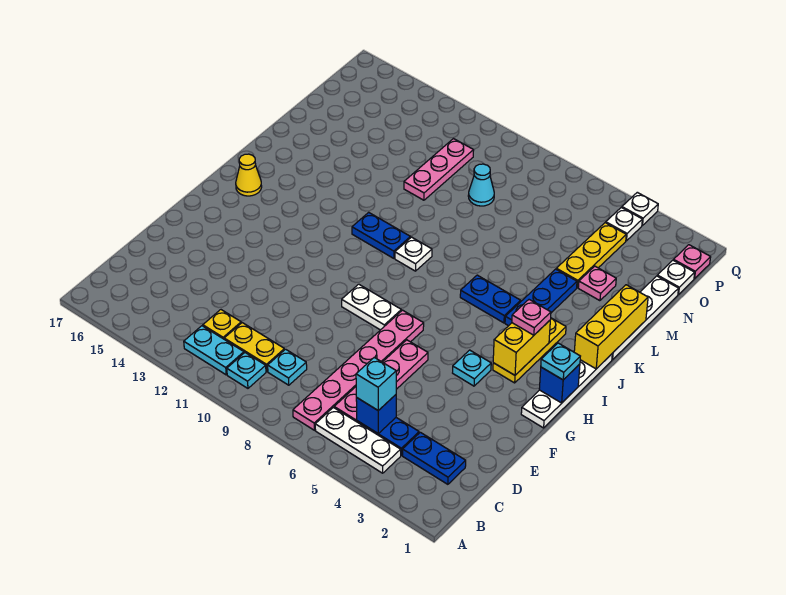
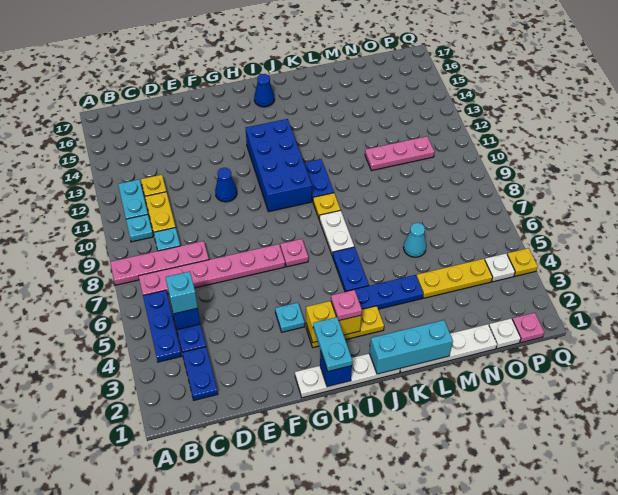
white 1x3 plate [315,407,401,473] -> blue 1x3 plate [143,290,182,362]
pink 1x4 plate [334,340,428,422] -> pink 1x4 plate moved to [110,241,209,285]
none -> blue 1x1 cone [215,168,237,202]
white 1x2 plate [342,284,401,330] -> white 1x2 plate moved to [319,210,354,256]
cyan 1x1 plate [541,343,580,380] -> cyan 1x2 plate [313,317,352,372]
none -> blue 2x4 brick [246,119,312,212]
yellow 1x1 cone [236,154,262,196] -> blue 1x1 cone [254,74,275,107]
yellow 1x3 brick [574,285,648,369] -> cyan 1x3 brick [369,320,453,374]
white 1x1 plate [395,237,432,271] -> yellow 1x1 plate [313,193,340,218]
pink 1x1 plate [578,266,616,301] -> pink 1x1 plate moved to [280,239,308,267]
cyan 1x1 cone [468,164,494,206] -> cyan 1x1 cone moved to [403,223,426,257]
white 1x1 plate [622,192,658,226] -> yellow 1x1 plate [507,248,538,276]

